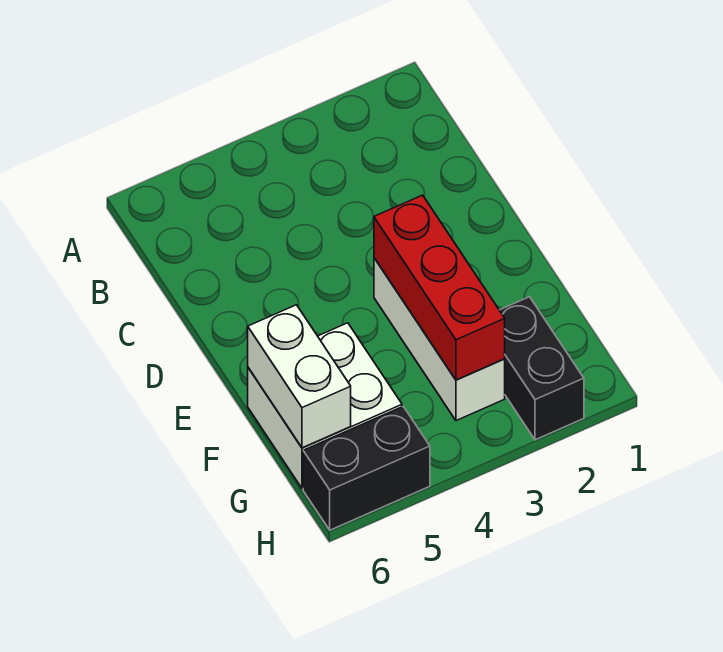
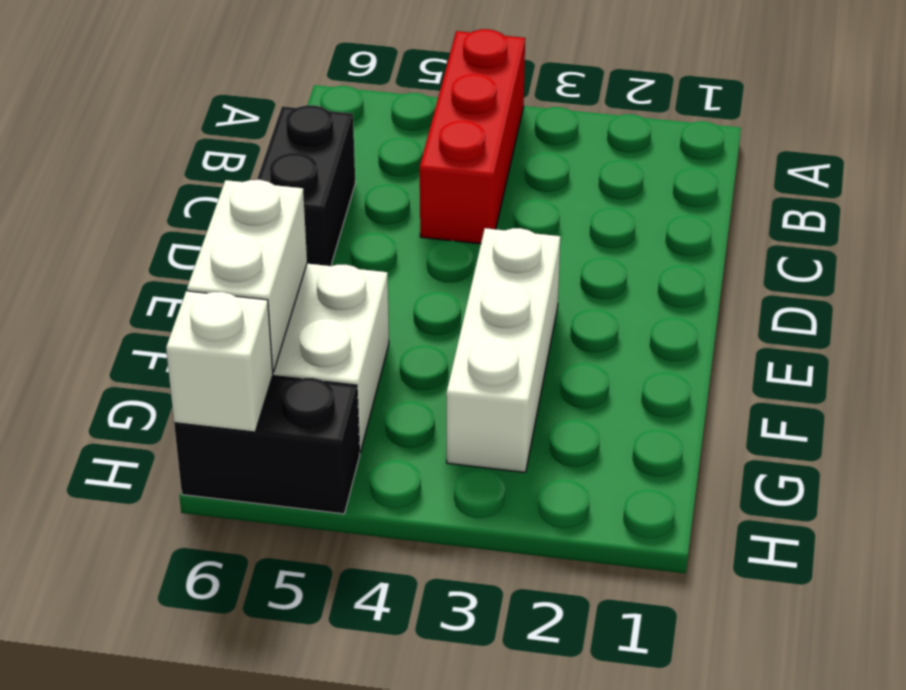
red 1x3 brick [374,195,505,380] -> red 1x3 brick moved to [420,29,525,244]
black 1x2 brick [500,297,584,440] -> black 1x2 brick moved to [257,105,355,266]
none -> white 1x1 brick [166,291,273,432]

